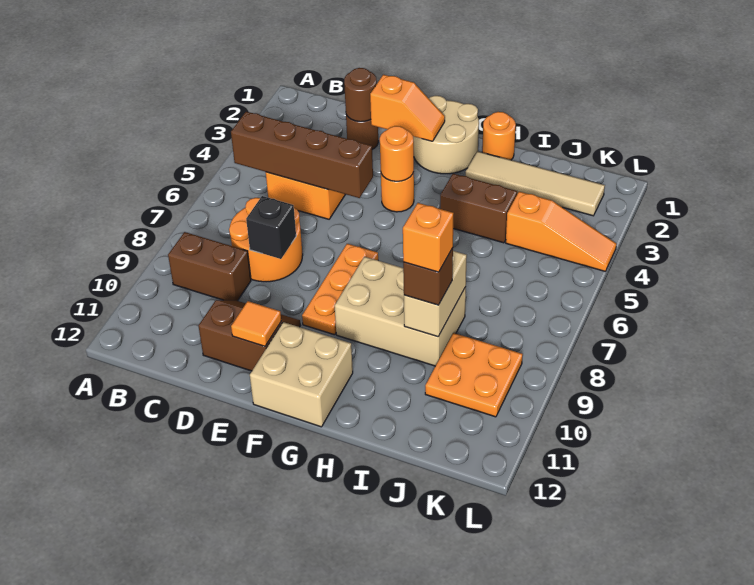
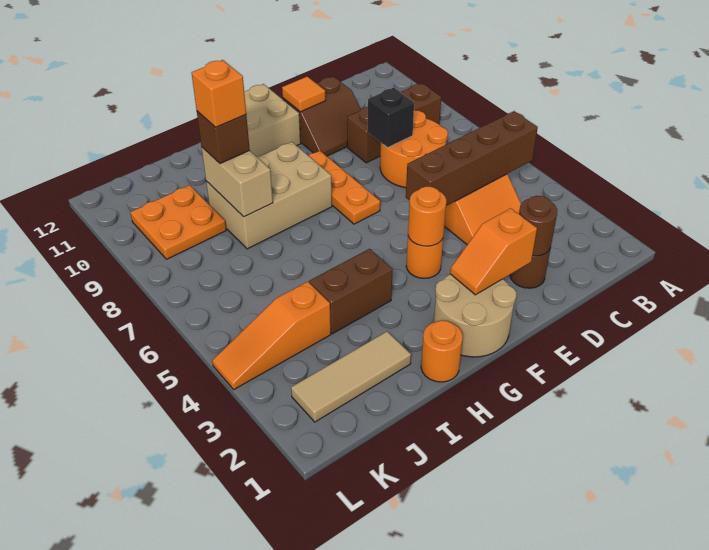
brown 1x2 brick [168,232,251,301] -> brown 1x3 brick [347,83,441,163]
tan 1x4 tile [466,151,605,216] -> tan 1x3 tile [291,332,411,422]

